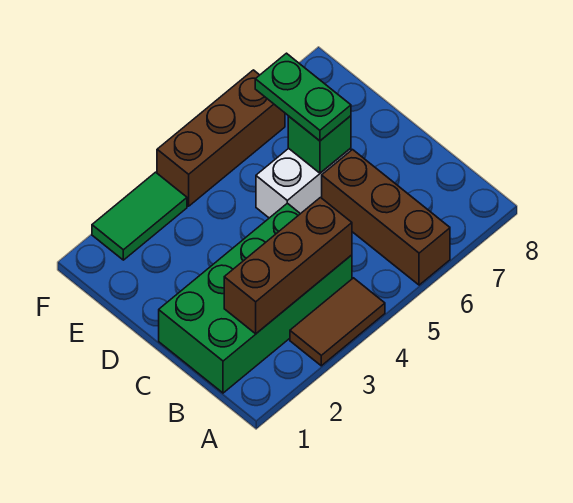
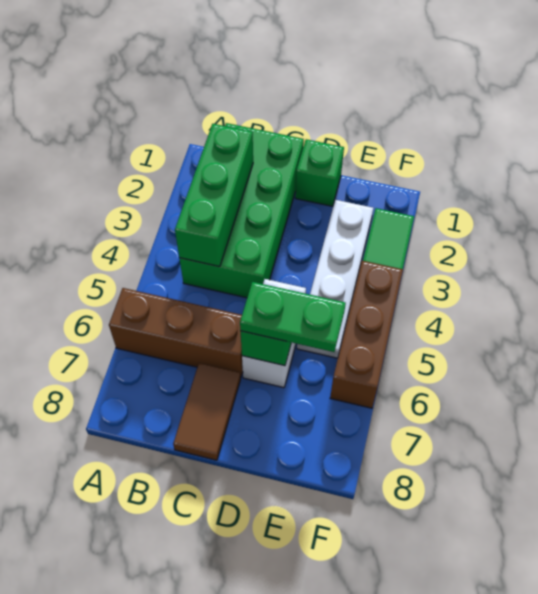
brown 1x2 tile [290,278,385,366] -> brown 1x2 tile moved to [173,363,241,460]
brown 1x3 brick [224,198,352,334] -> green 1x3 brick [175,124,253,267]
none -> green 1x1 brick [295,139,344,206]
none -> white 1x4 plate [297,200,373,358]

